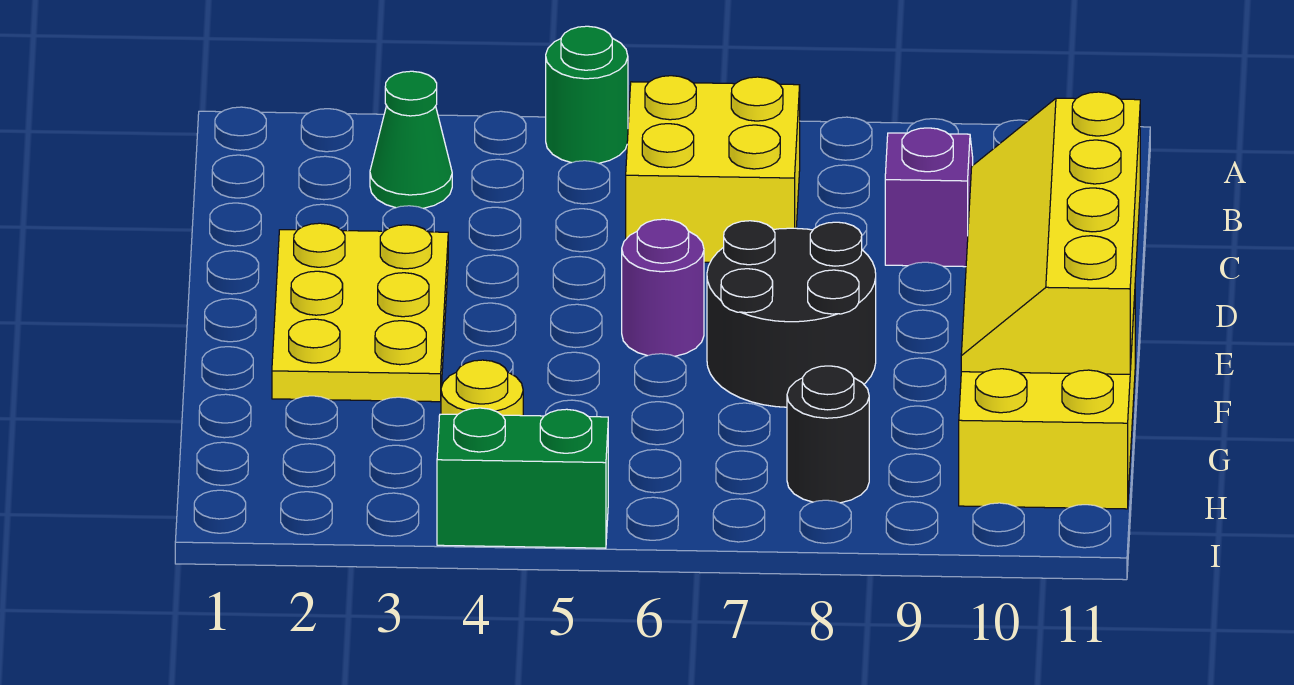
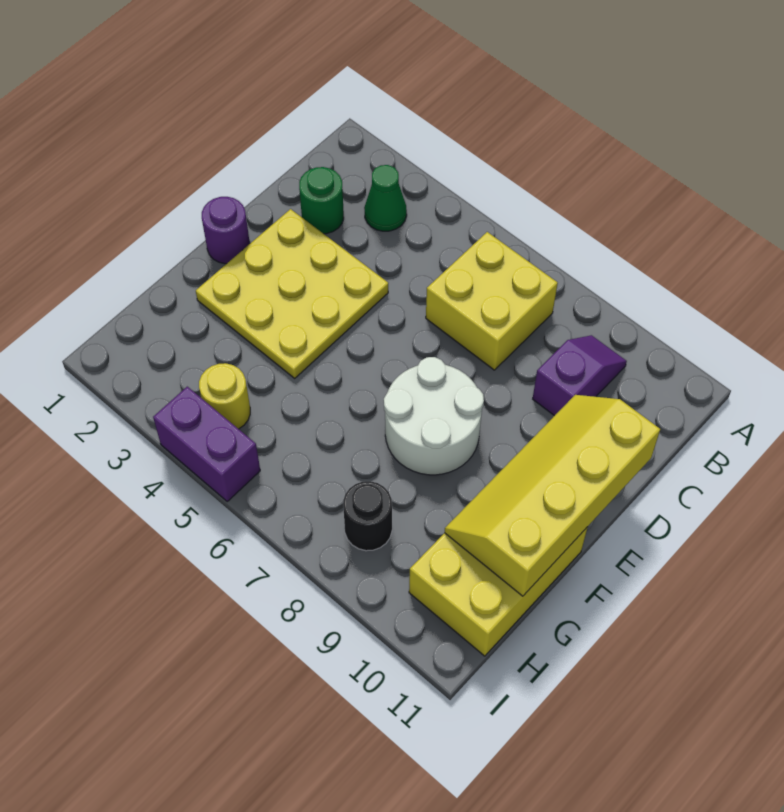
green 1x1 round brick [546,26,628,163] -> green 1x1 round brick moved to [299,167,344,234]
yellow 2x3 plate [272,223,448,402] -> yellow 3x3 plate [196,209,388,378]
purple 1x1 round brick [622,219,704,356] -> purple 1x1 round brick moved to [202,197,250,264]
black 2x2 round brick [707,221,876,407] -> white 2x2 round brick [384,357,484,475]
green 1x2 brick [437,408,608,548] -> purple 1x2 brick [153,387,260,501]

